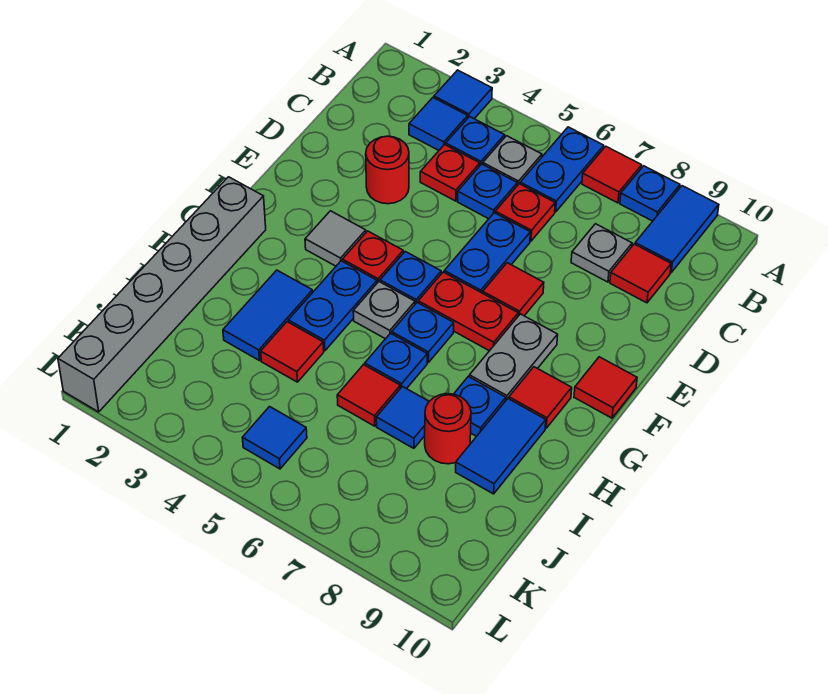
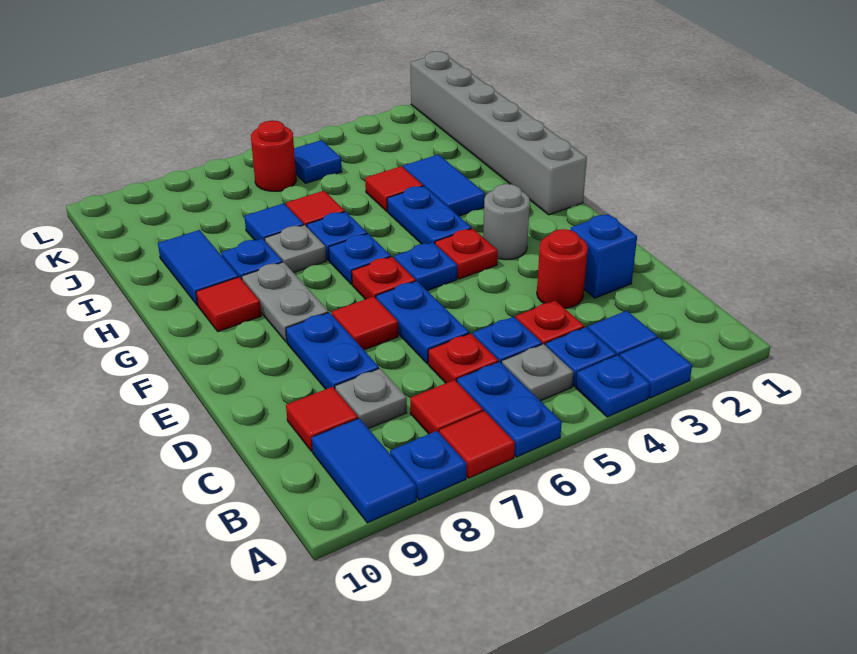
none -> blue 1x1 plate [576,355,650,417]
none -> blue 1x1 brick [571,214,637,298]
none -> blue 1x2 plate [286,312,379,389]
grey 1x1 tile [305,211,366,266] -> grey 1x1 round brick [483,184,530,260]
red 1x2 plate [418,272,518,351] -> red 1x1 plate [352,257,416,299]
red 1x1 tile [574,357,637,418] -> red 1x1 tile moved to [410,380,483,434]
grey 1x1 plate [353,282,415,339] -> grey 1x1 plate moved to [265,225,326,273]
red 1x1 round brick [425,394,471,464] -> red 1x1 round brick moved to [251,121,296,191]

